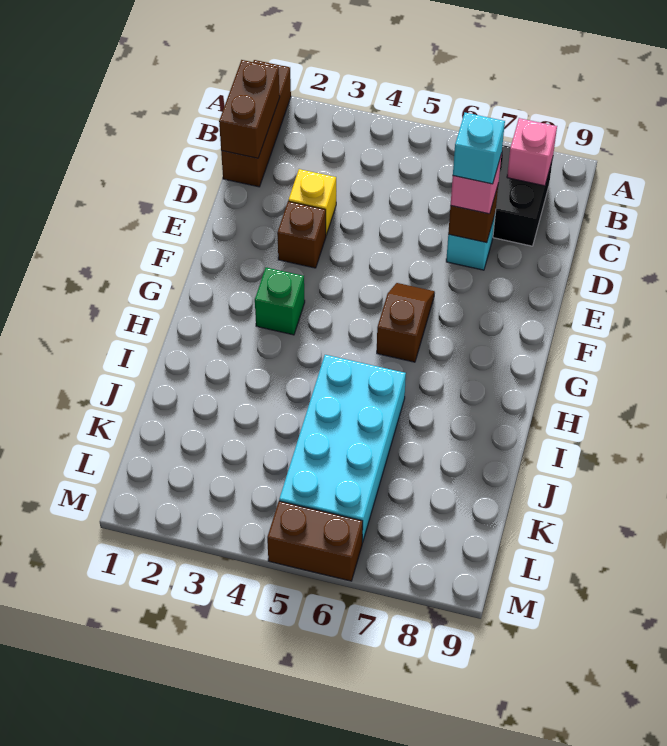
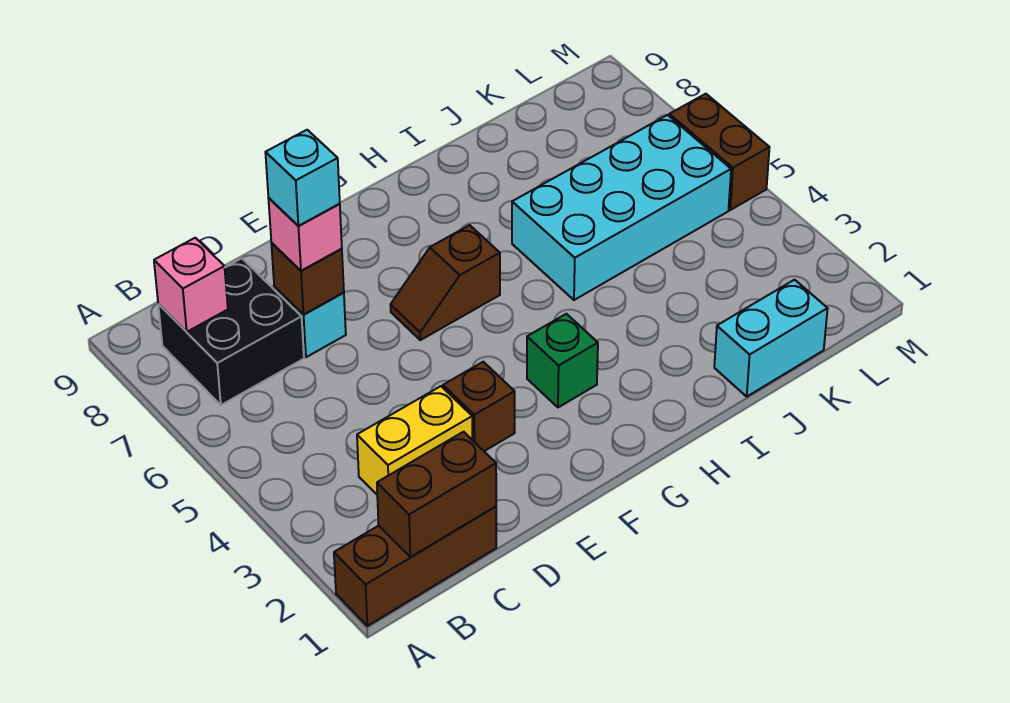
yellow 1x1 brick [288,169,336,235] -> yellow 1x2 brick [357,386,473,494]
none -> cyan 1x2 brick [714,280,828,396]

